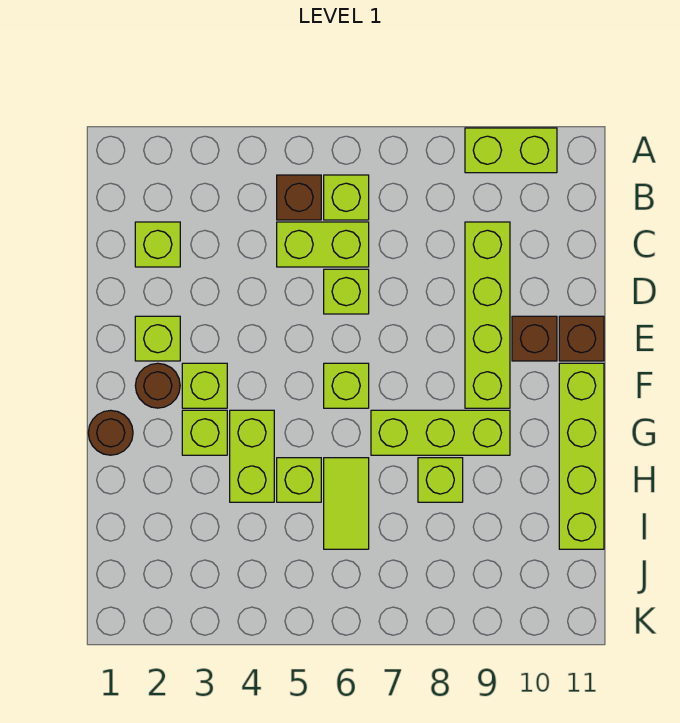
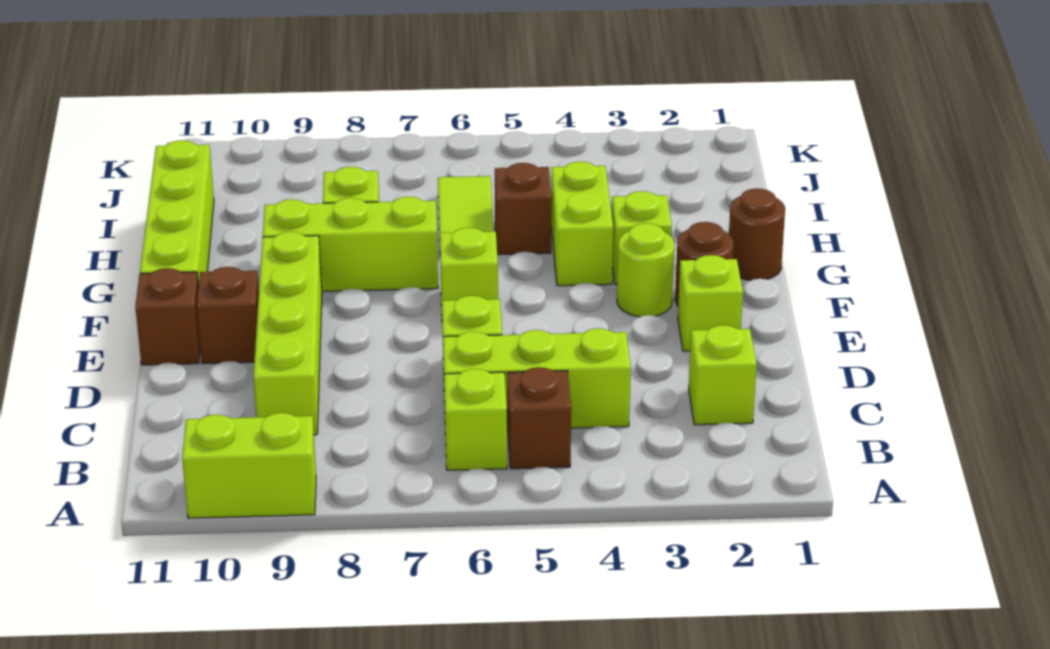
lime 1x2 brick [277,222,369,267] -> lime 1x3 brick [443,328,631,430]
lime 1x1 brick [182,363,227,408] -> lime 1x1 round brick [617,223,674,317]
lime 1x1 brick [277,458,321,502] -> brown 1x1 brick [495,163,552,255]

